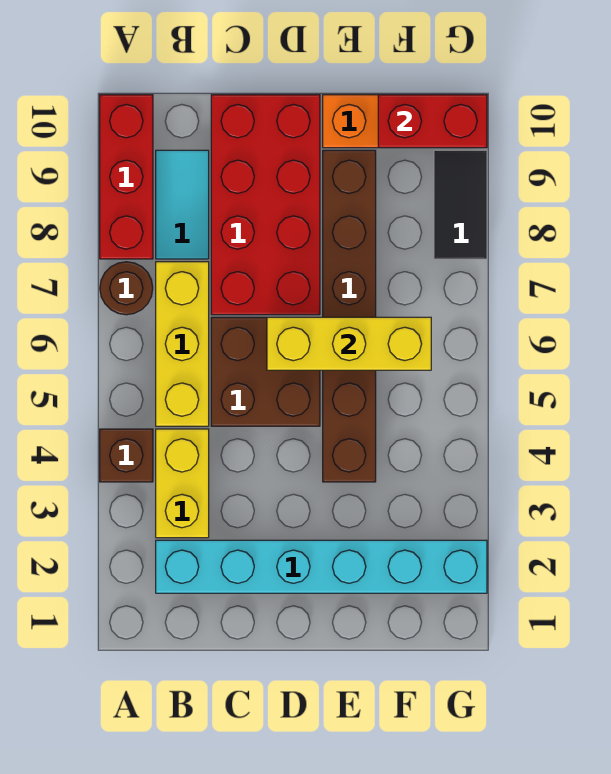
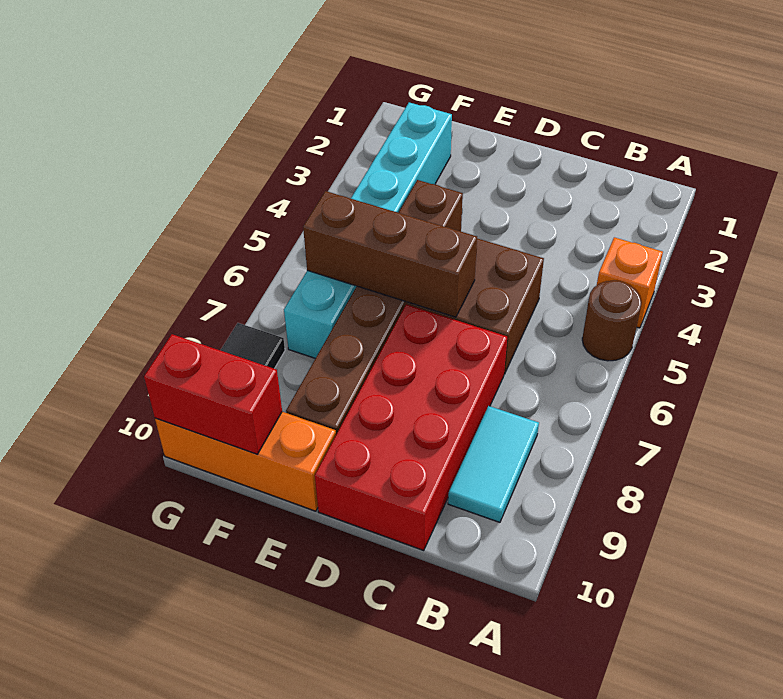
brown 1x1 brick [100,429,153,482] -> orange 1x1 brick [597,237,663,328]
brown 1x1 round brick [100,262,153,315] -> brown 1x1 round brick moved to [582,280,642,361]
red 1x3 brick [100,95,153,259] -> none
cyan 1x6 brick [156,540,487,593] -> cyan 1x6 brick turned to [284,102,452,358]
yellow 1x2 brick [156,429,209,538] -> none
yellow 1x3 brick [156,262,209,426] -> none
yellow 1x3 brick [267,317,431,370] -> brown 1x3 brick [303,191,477,317]

